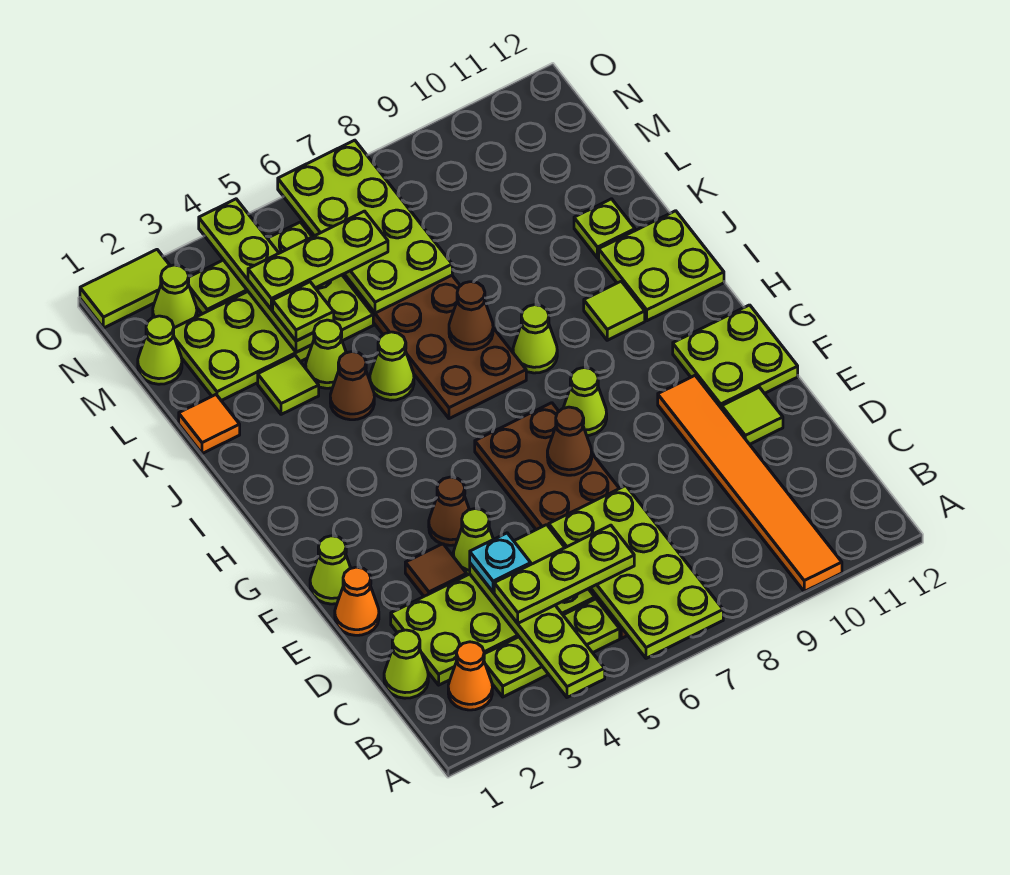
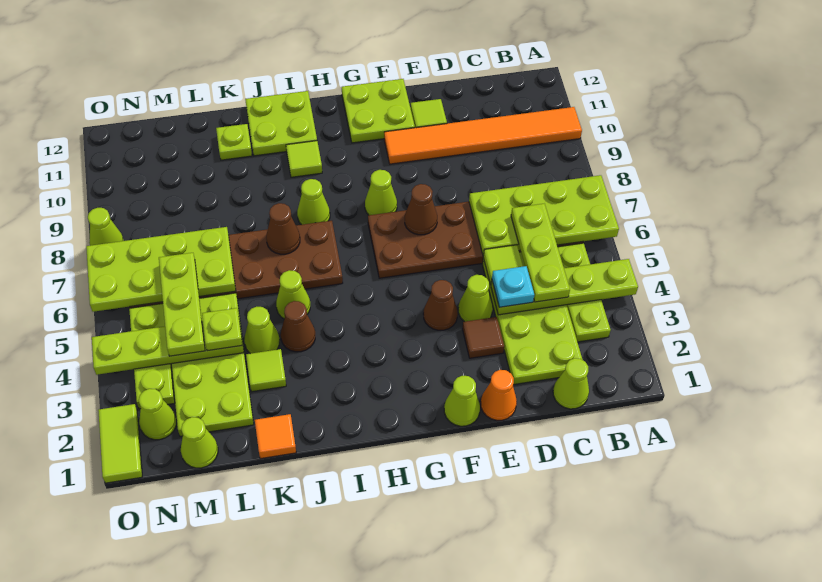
orange 1x1 cone [448,642,492,710] -> none
none -> lime 1x1 cone [88,208,124,246]

